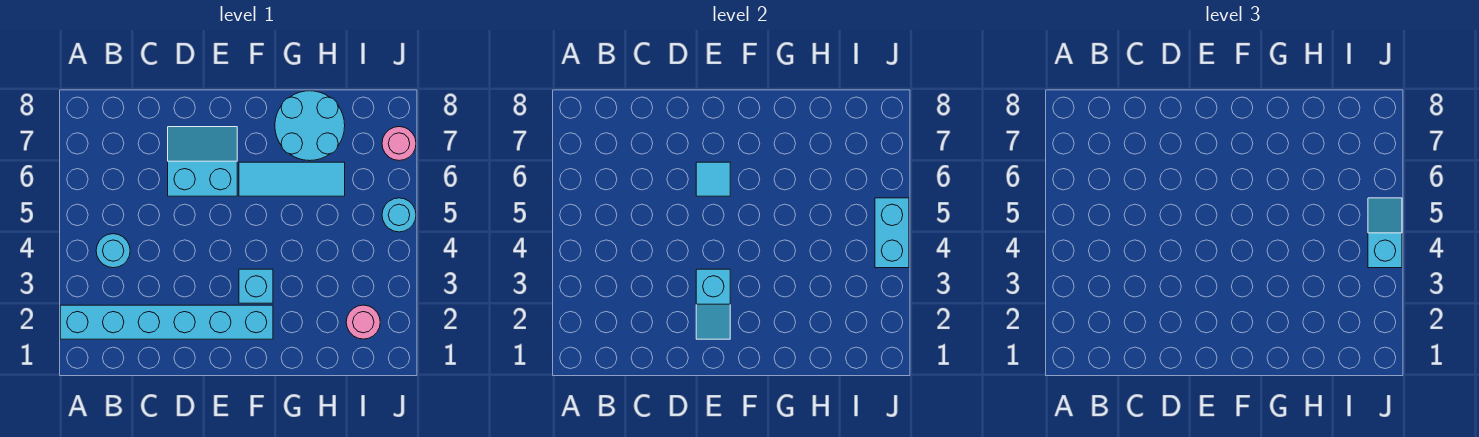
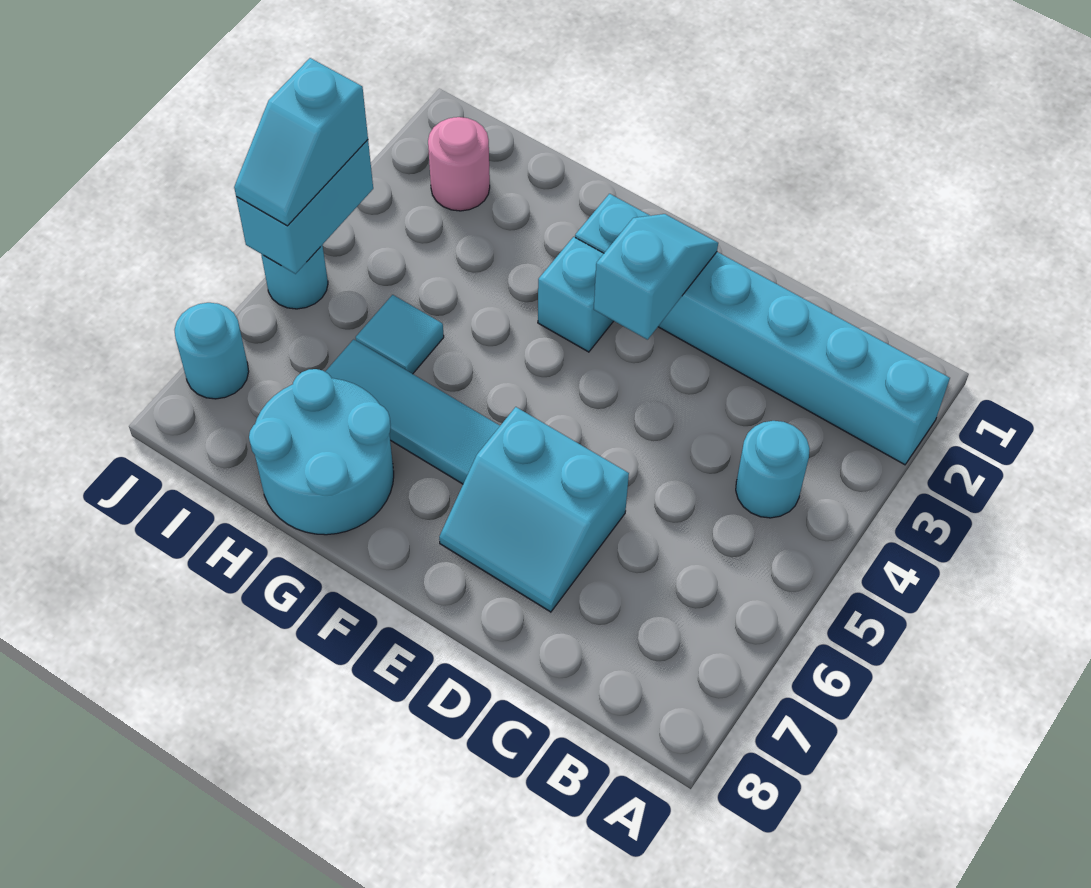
cyan 1x1 tile [696,162,730,196] -> cyan 1x1 tile moved to [356,295,444,374]
pink 1x1 round brick [382,127,416,160] -> cyan 1x1 round brick [175,303,249,399]

